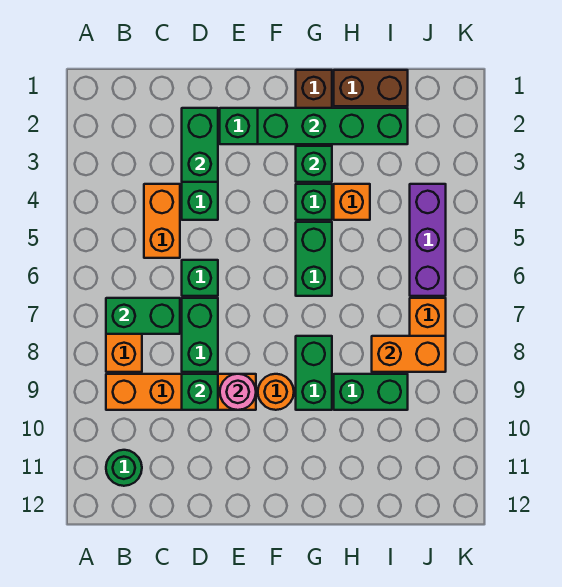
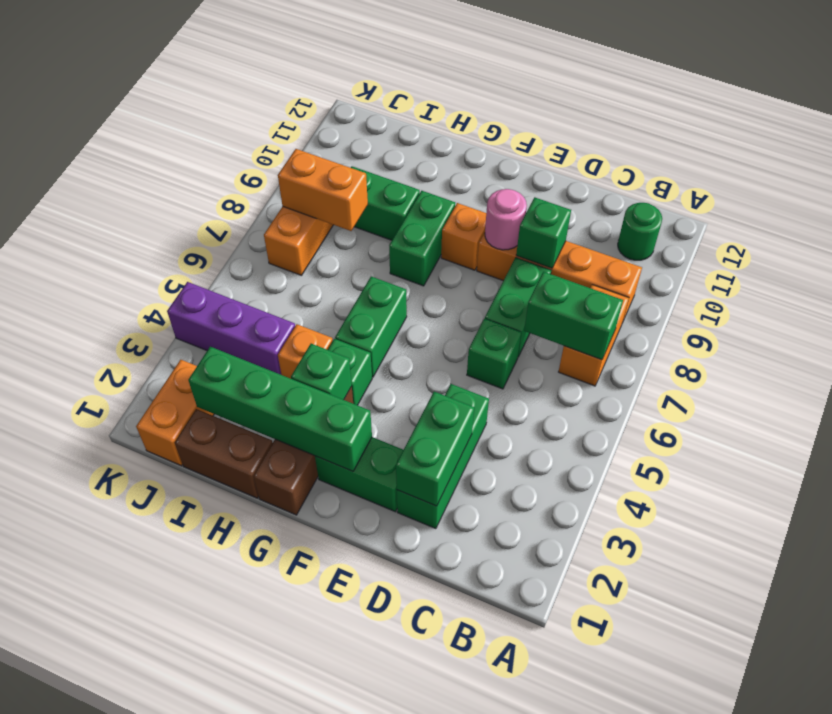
orange 1x2 brick [144,184,180,258] -> orange 1x2 brick moved to [136,360,214,466]
orange 1x1 round brick [258,374,294,410] -> orange 1x1 brick [441,203,486,270]
purple 1x3 brick [410,184,446,296] -> purple 1x3 brick turned to [167,282,295,375]

